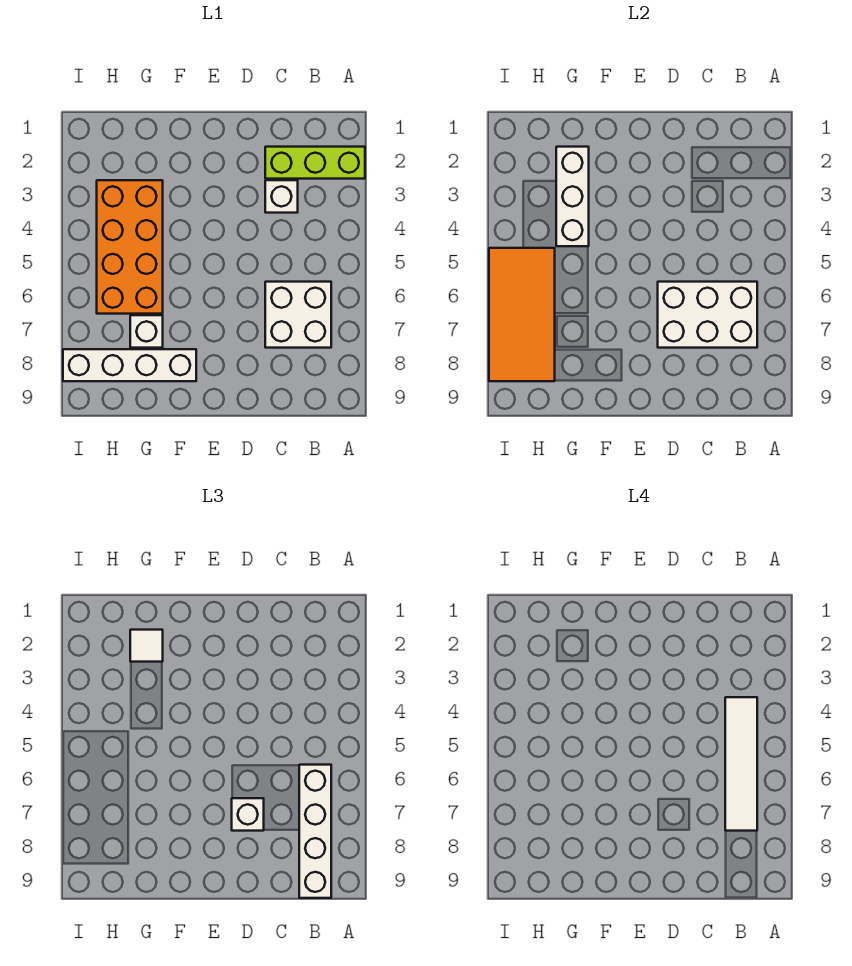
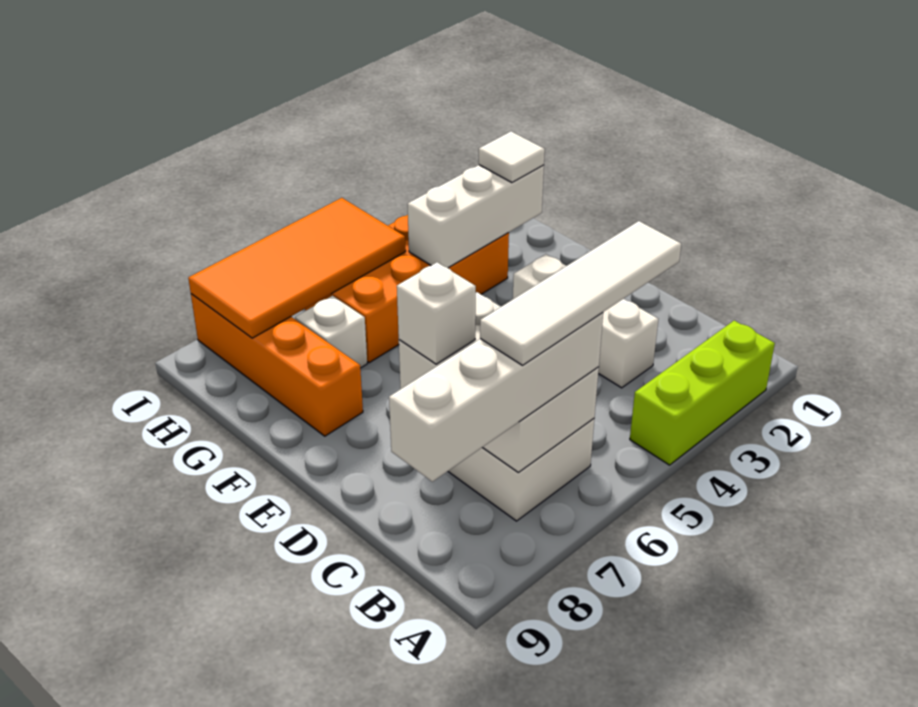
lime 1x3 brick [265,147,365,179] -> lime 1x3 brick turned to [630,321,775,465]
white 1x1 brick [265,180,298,213] -> white 1x3 brick [513,254,658,388]
white 1x4 brick [63,349,196,381] -> orange 1x4 brick [191,294,363,436]

